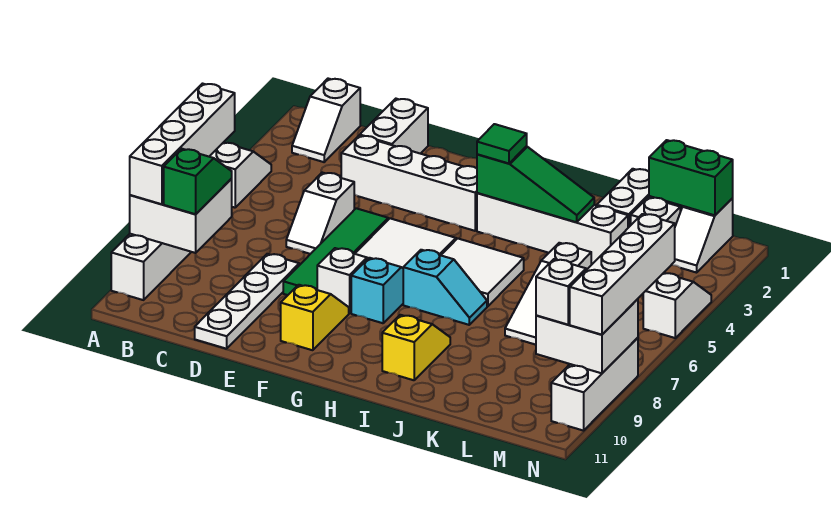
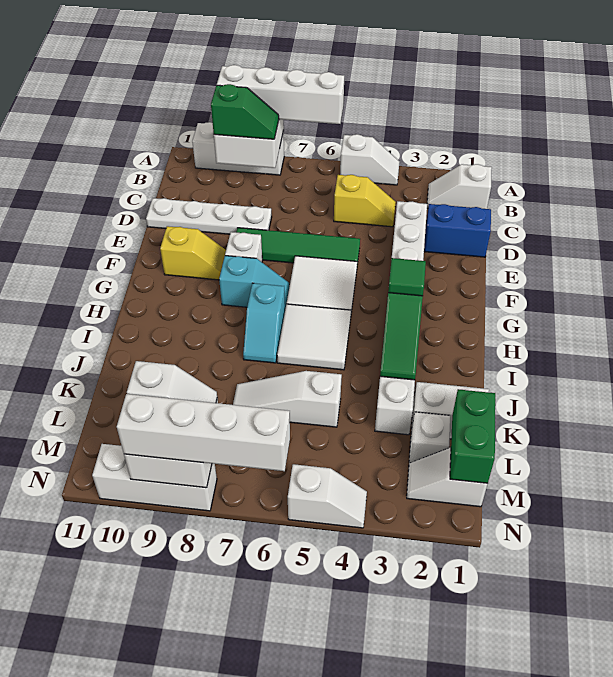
white 1x2 brick [360,99,428,154] -> blue 1x2 brick [424,204,491,257]
white 1x2 slope [286,173,354,254] -> none
yellow 1x2 slope [382,315,450,380] -> yellow 1x2 slope moved to [334,175,396,227]

